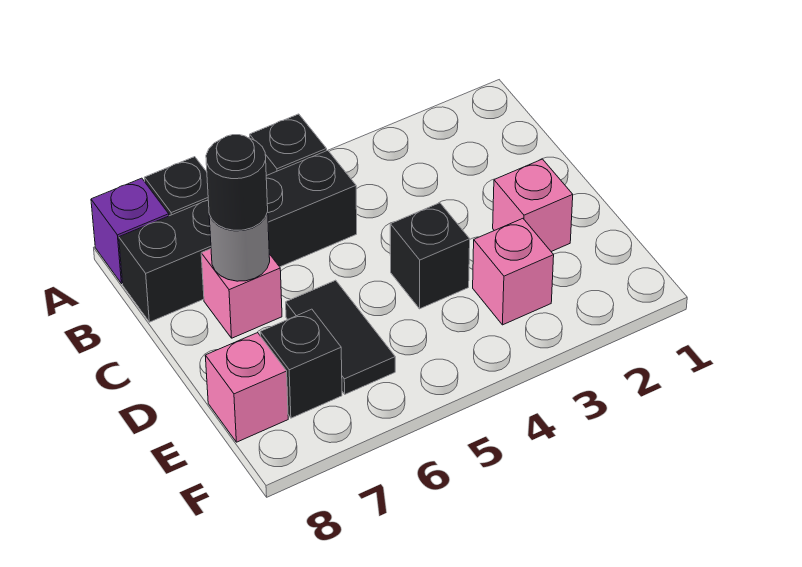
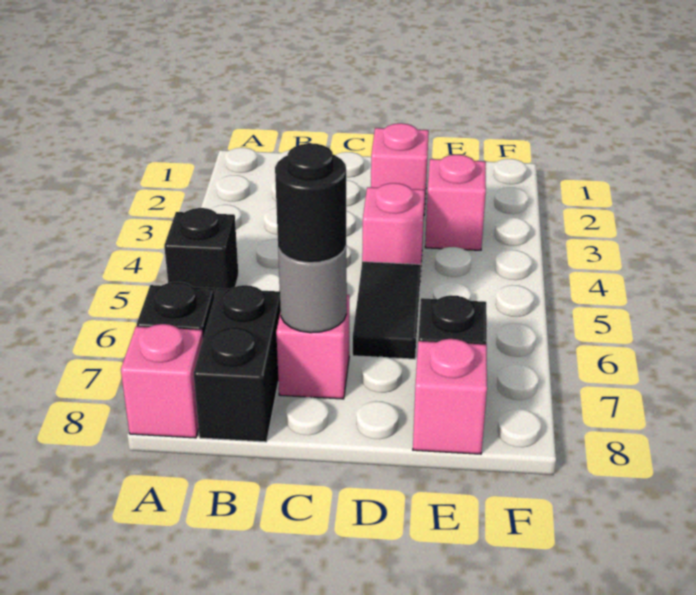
purple 1x1 brick [91,178,169,284] -> pink 1x1 brick [121,324,203,438]
black 1x4 brick [119,150,357,322] -> black 1x2 brick [194,285,281,442]
black 1x1 brick [390,203,470,309] -> pink 1x1 brick [362,183,425,276]
black 1x2 tile [286,280,395,394] -> black 1x2 tile turned to [353,262,421,359]

